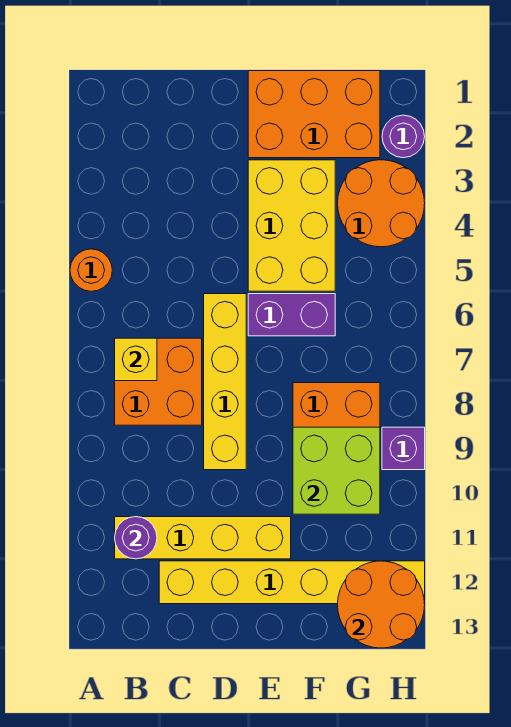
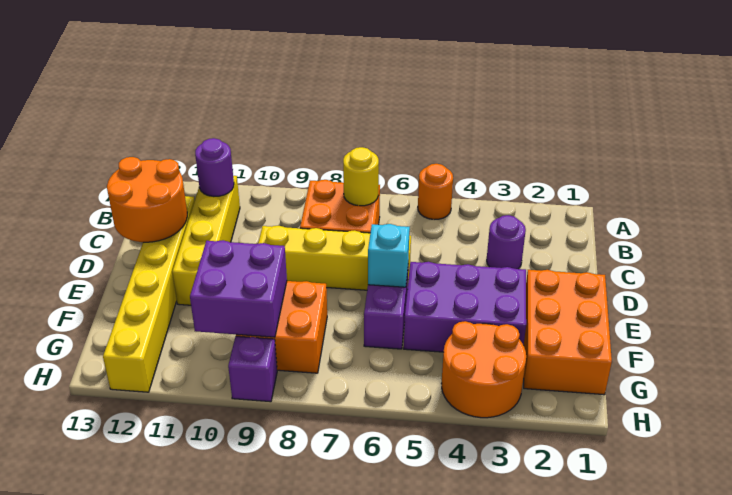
yellow 1x1 brick [115,338,157,381] -> yellow 1x1 round brick [343,147,379,206]
yellow 2x3 brick [248,160,335,291] -> purple 2x3 brick [404,262,526,352]
none -> cyan 1x1 brick [368,224,410,287]
lime 2x2 brick [293,427,380,514] -> purple 2x2 brick [190,240,287,337]
orange 2x2 round brick [338,561,425,648] -> orange 2x2 round brick moved to [107,157,187,242]
purple 1x1 round brick [382,115,425,158] -> purple 1x1 round brick moved to [487,215,526,269]

